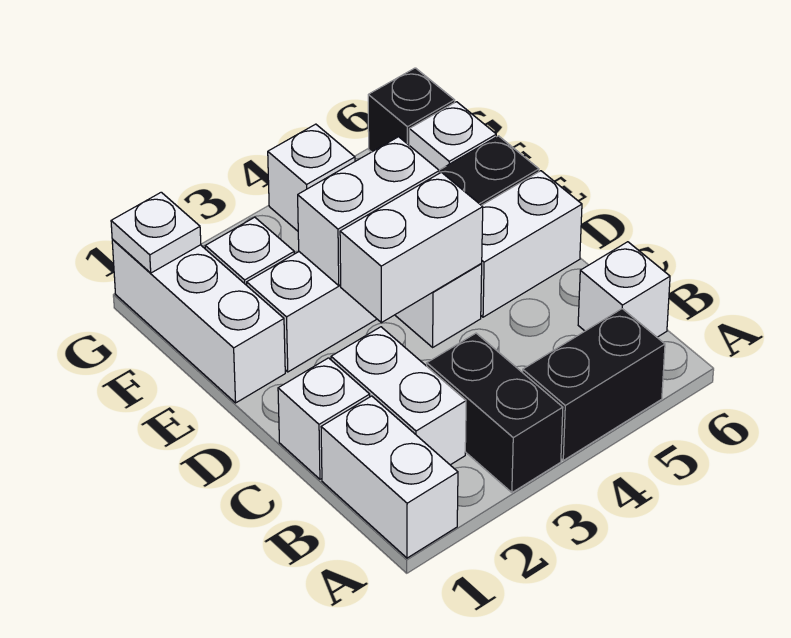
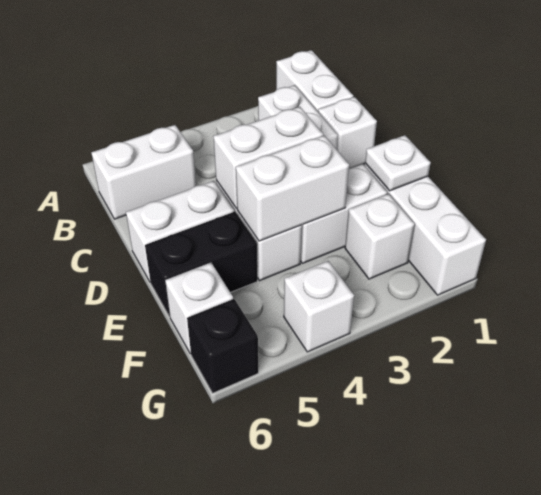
black 1x2 brick [427,333,563,493] -> none
black 1x2 brick [523,309,665,460] -> none
white 1x1 brick [578,242,670,337] -> white 1x2 brick [91,125,196,219]
white 1x1 plate [111,192,201,273] -> white 1x1 plate moved to [365,135,431,191]

